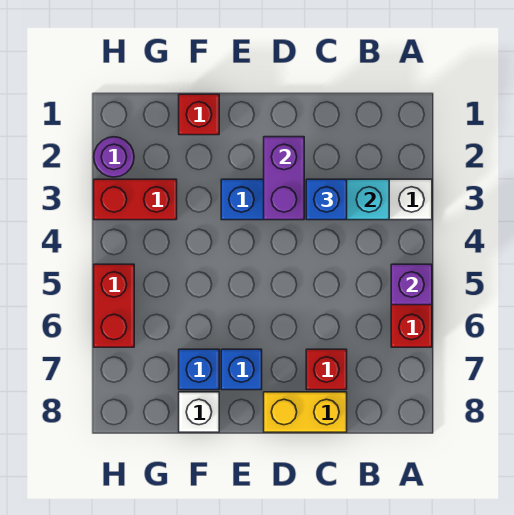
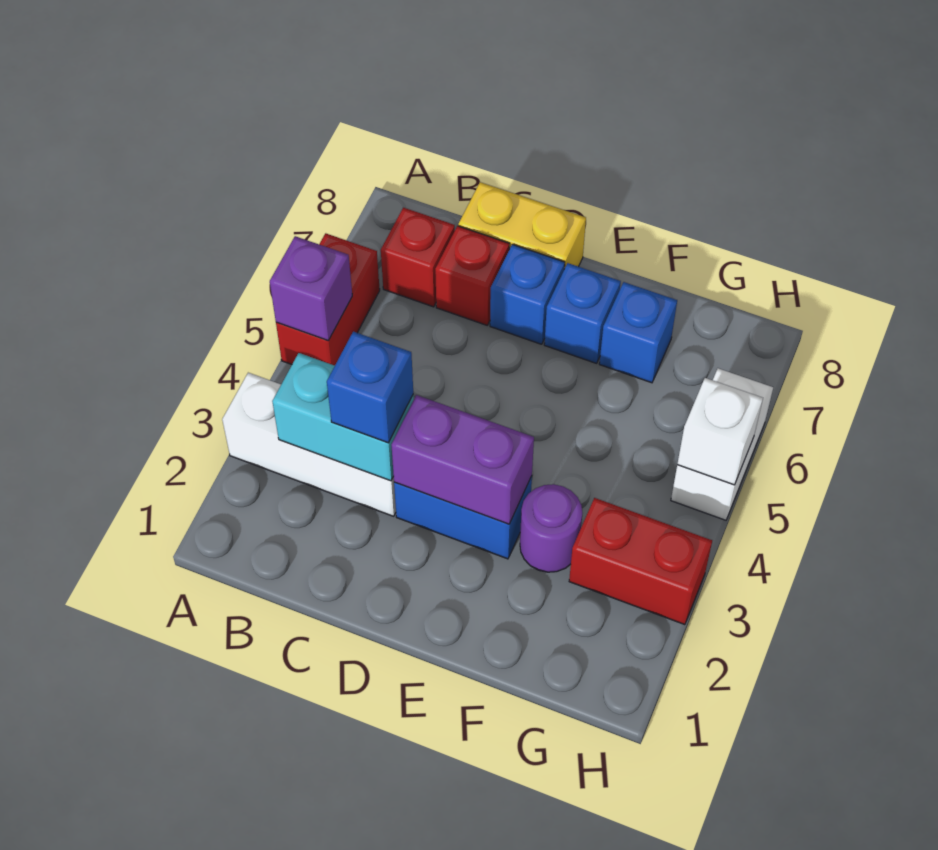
purple 1x2 brick [264,137,304,220] -> purple 1x2 brick turned to [392,395,534,524]
none -> blue 1x1 brick [490,244,565,344]
red 1x1 brick [179,94,219,135] -> red 1x1 brick moved to [381,208,455,307]
white 1x1 brick [179,392,219,432] -> white 1x1 brick moved to [677,378,763,485]
purple 1x1 round brick [94,137,134,177] -> purple 1x1 round brick moved to [520,484,582,572]
red 1x2 brick [94,264,134,347] -> white 1x2 brick [671,368,773,520]

